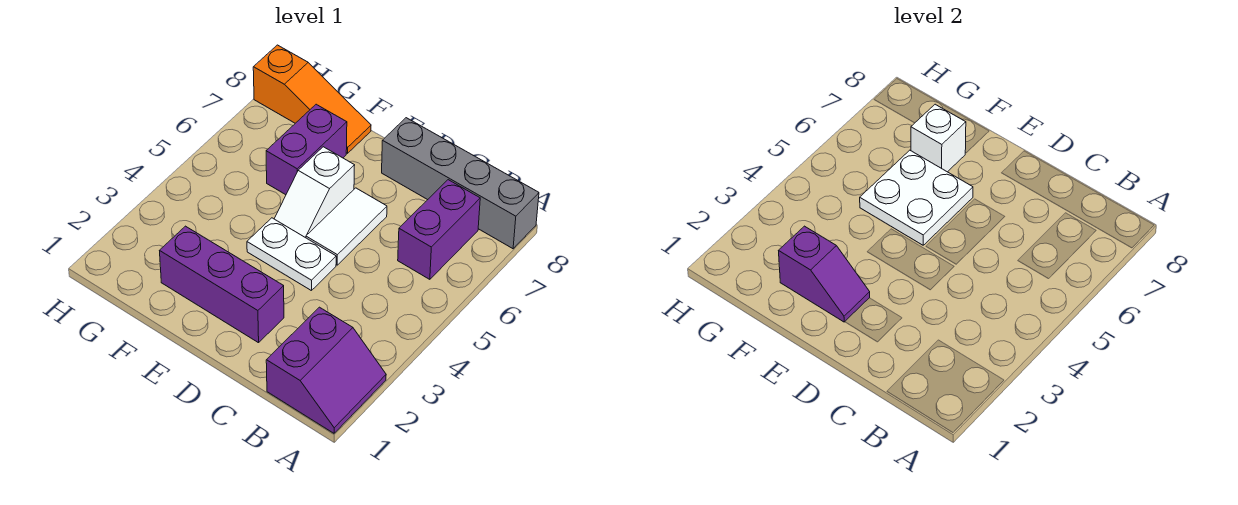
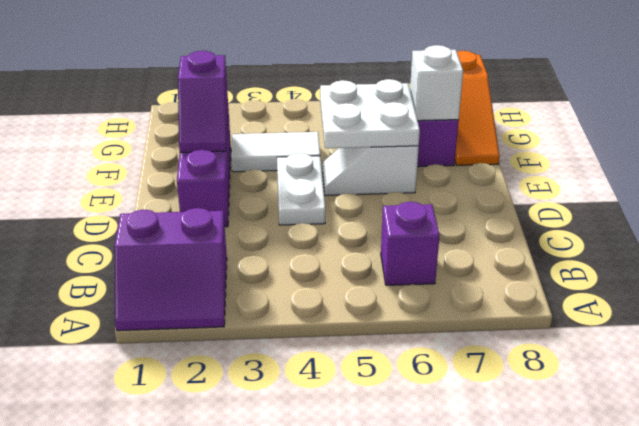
grey 1x4 brick [382,118,539,249] -> none
purple 1x2 brick [398,180,480,279] -> purple 1x1 brick [381,201,440,285]
white 1x2 tile [306,188,387,265] -> white 1x2 tile moved to [231,132,320,172]

